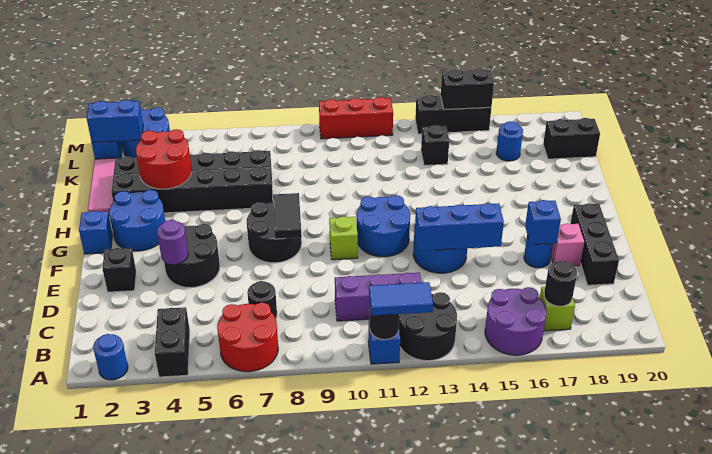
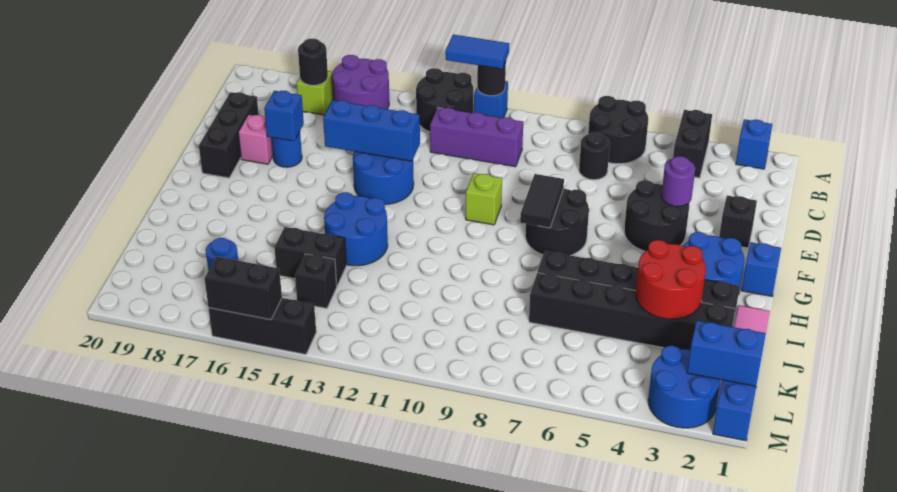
blue 1x1 round brick [93,334,128,380] -> blue 1x1 brick [736,119,772,169]
red 2x2 round brick [217,303,278,372] -> black 2x2 round brick [588,96,648,164]
blue 2x2 round brick [357,195,410,257] -> blue 2x2 round brick moved to [324,192,388,266]
black 1x2 brick [543,118,600,159] -> black 1x2 brick moved to [274,227,346,286]
red 1x3 brick [319,97,393,139] -> none

